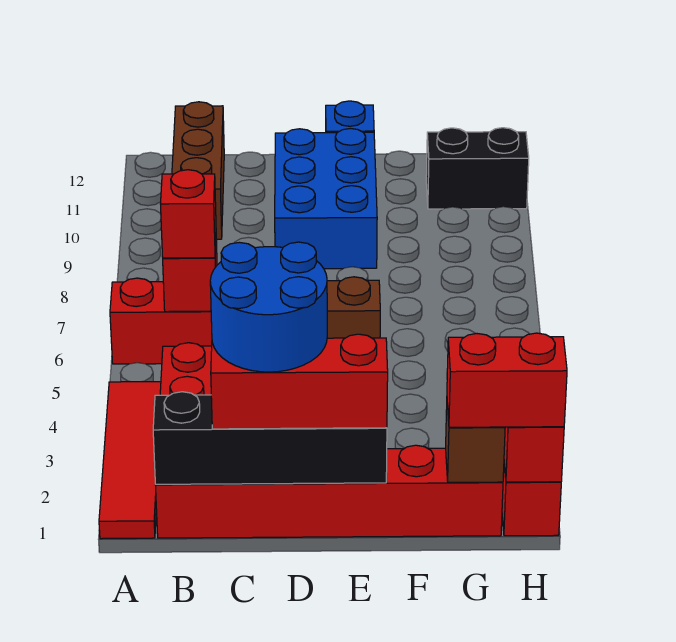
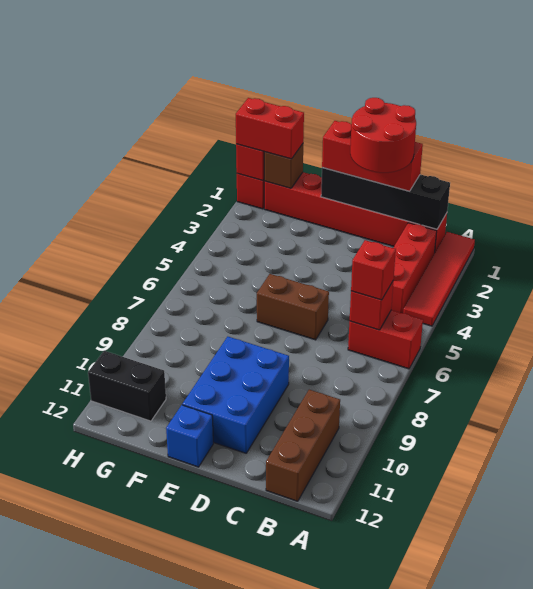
blue 2x2 round brick [210,242,327,372] -> red 2x2 round brick [350,98,416,173]

